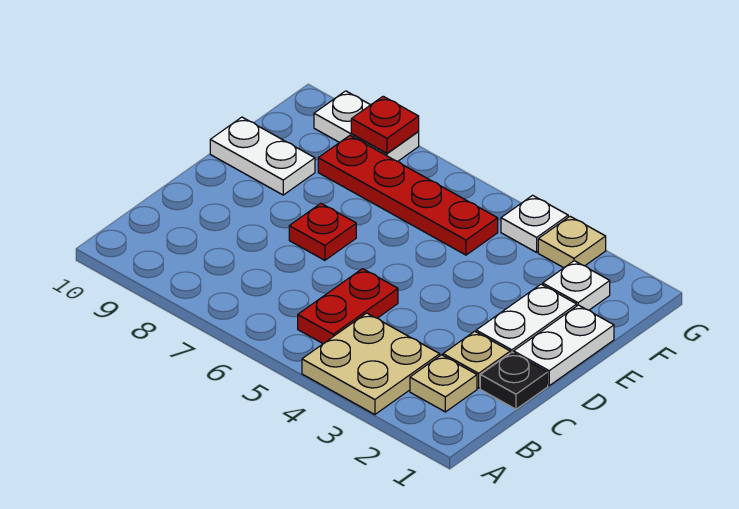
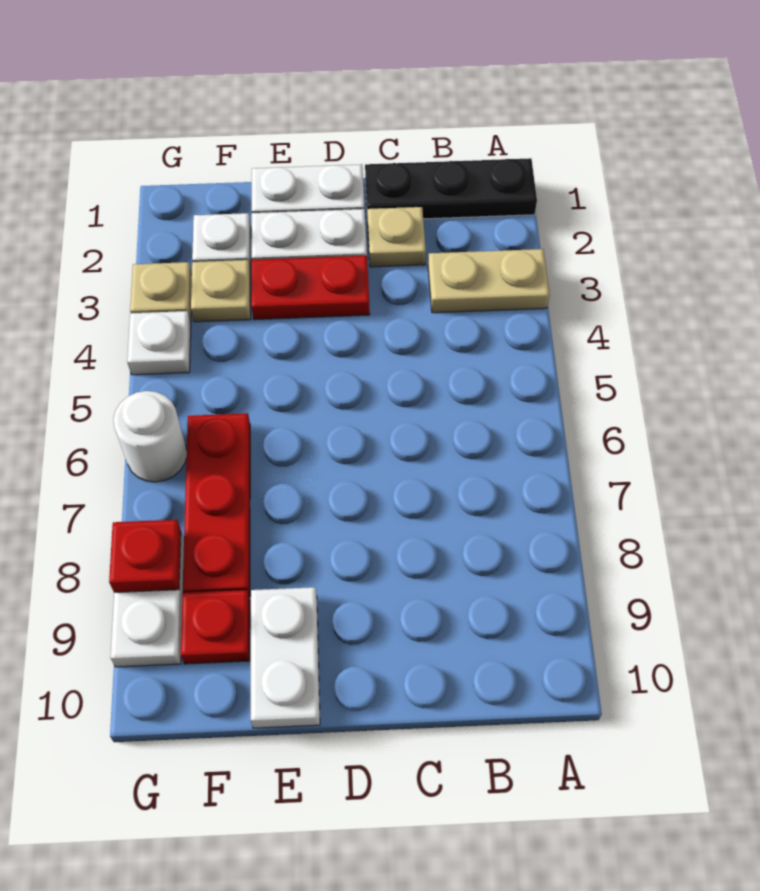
tan 2x2 plate [302,313,440,415] -> tan 1x2 plate [428,249,550,313]
tan 1x1 plate [410,355,477,412] -> tan 1x1 plate moved to [191,260,251,322]
red 1x2 plate [298,269,398,344] -> red 1x2 plate moved to [251,256,370,320]
black 1x1 plate [480,352,548,409] -> black 1x3 plate [365,158,537,221]
red 1x1 plate [289,203,356,260] -> red 1x1 plate moved to [181,590,250,664]
red 1x4 plate [318,136,498,255] -> red 1x3 plate [183,413,250,597]
none -> white 1x1 round brick [113,391,187,482]

